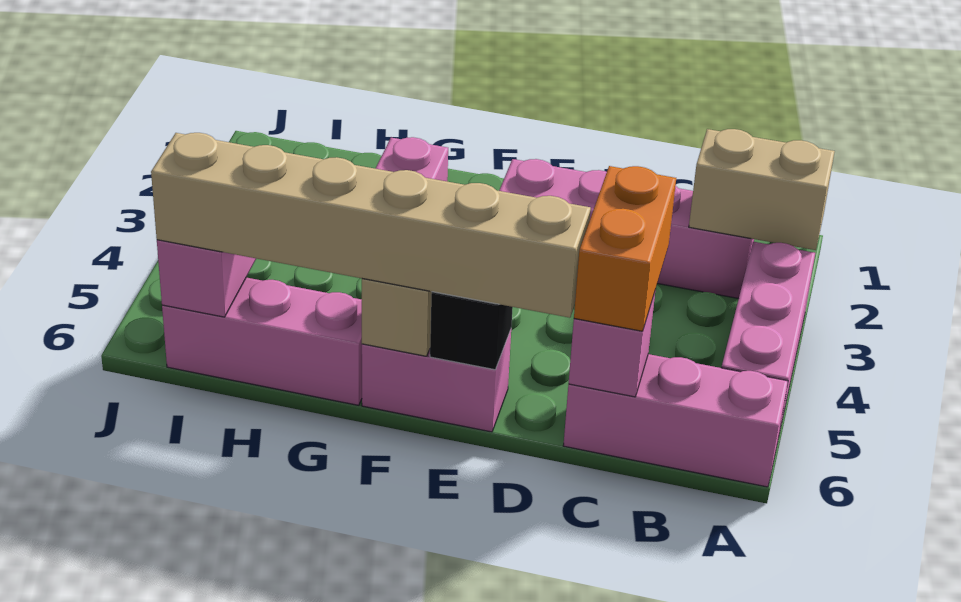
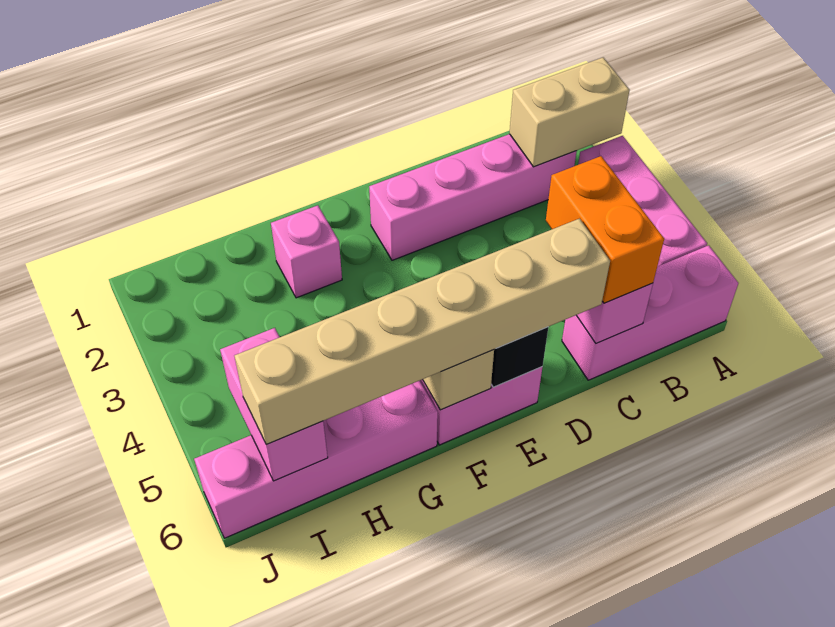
pink 1x3 brick [162,278,362,405] -> pink 1x4 brick [194,381,438,538]

